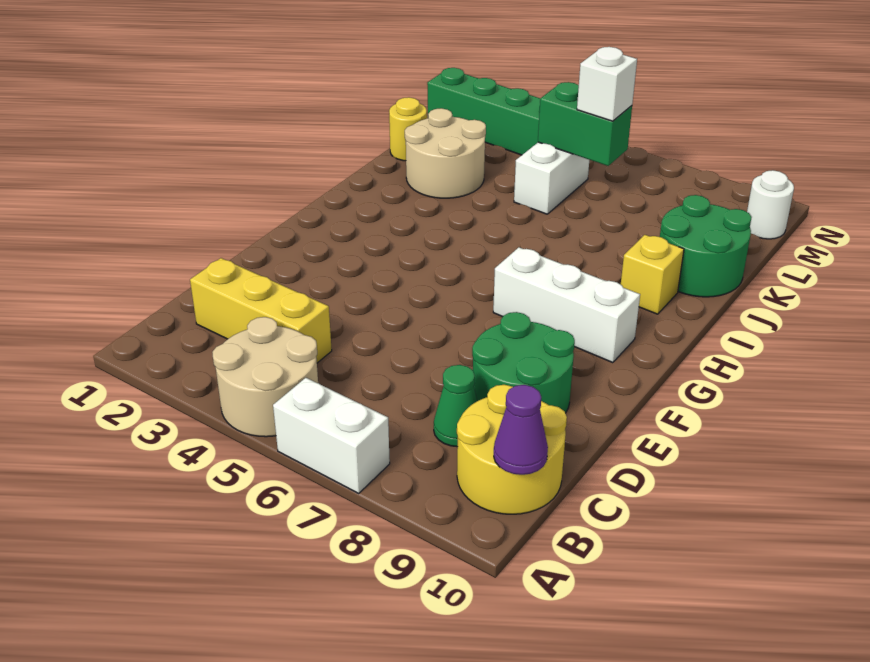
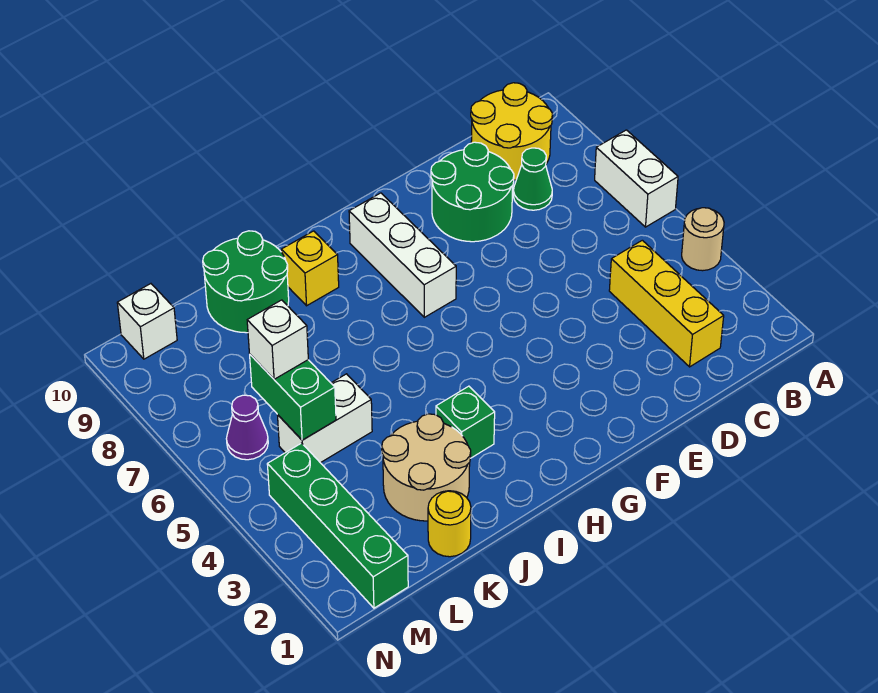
tan 2x2 round brick [212,317,318,437] -> tan 1x1 round brick [682,208,724,271]
purple 1x1 cone [494,385,548,475] -> purple 1x1 cone moved to [226,395,268,460]
none -> green 1x1 brick [436,386,495,458]
white 1x1 round brick [747,170,794,239] -> white 1x1 brick [117,284,177,359]

